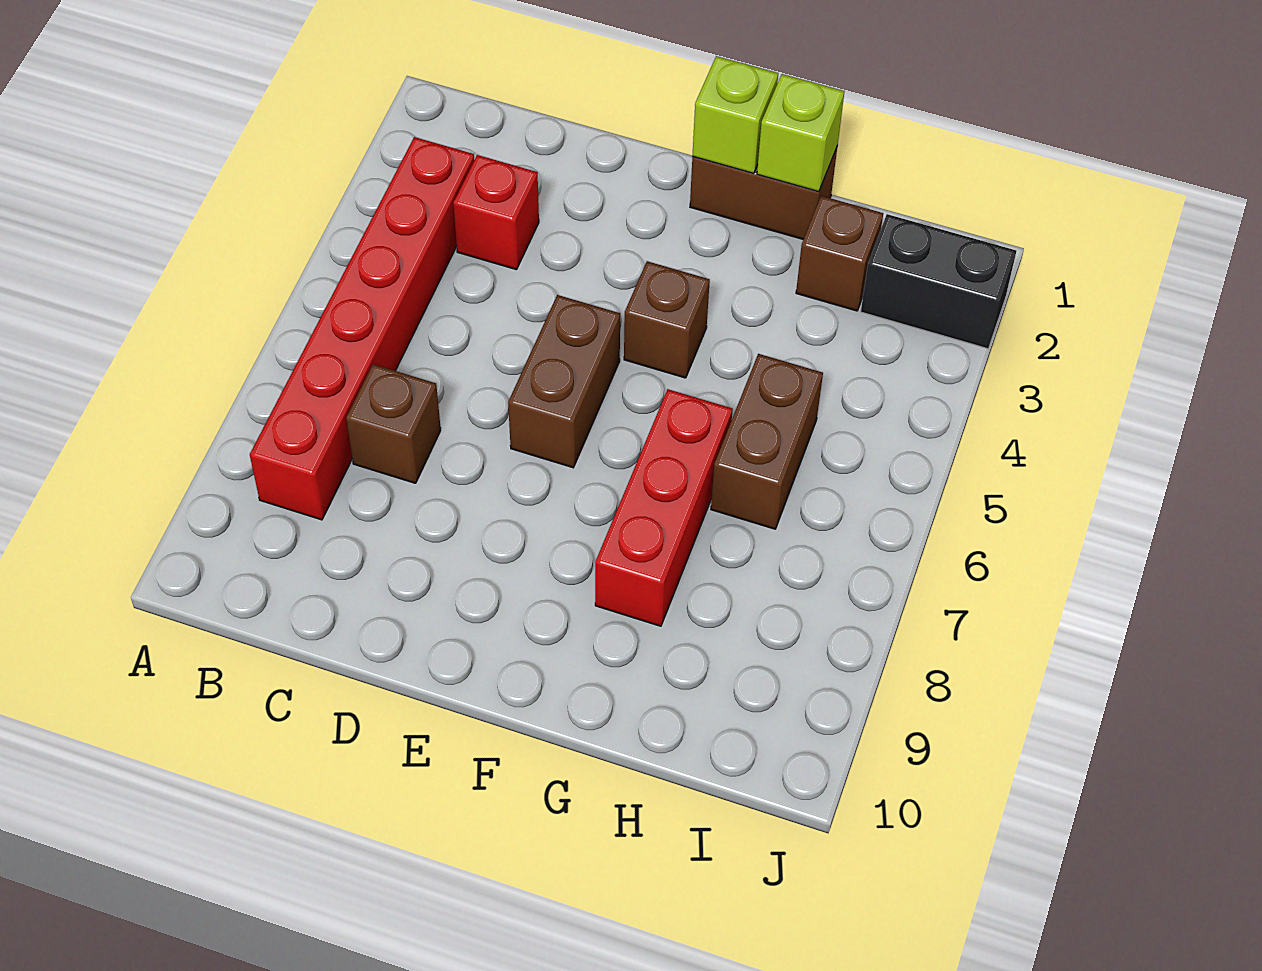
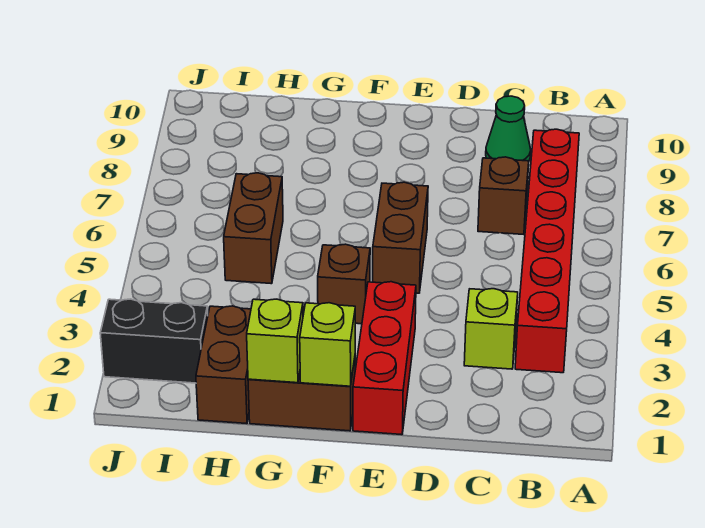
red 1x1 brick [453,155,539,270] -> lime 1x1 brick [464,289,518,369]
none -> green 1x1 cone [486,96,531,161]
red 1x3 brick [595,389,733,626] -> red 1x3 brick moved to [353,282,416,435]
brown 1x1 brick [796,196,883,311] -> brown 1x2 brick [196,306,251,424]

